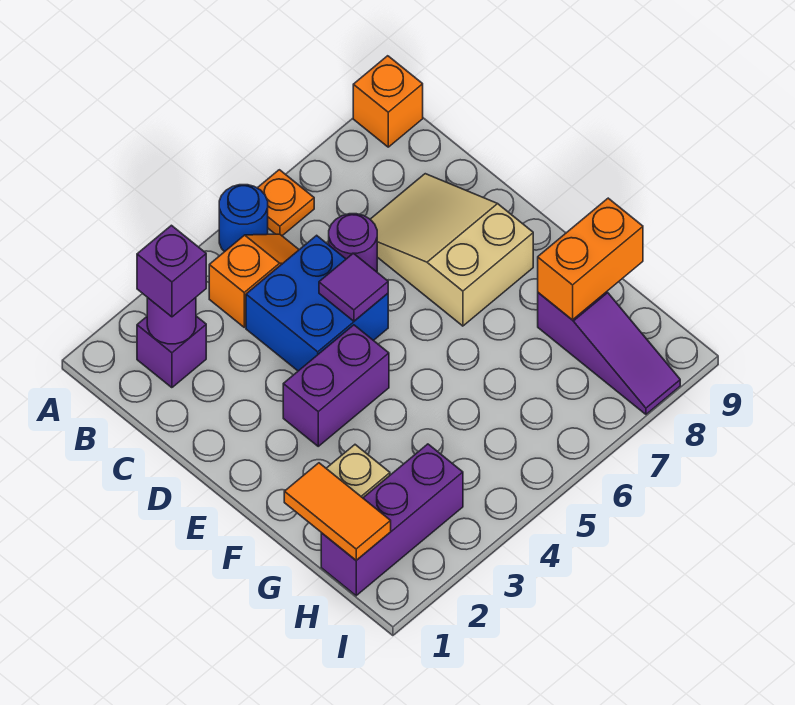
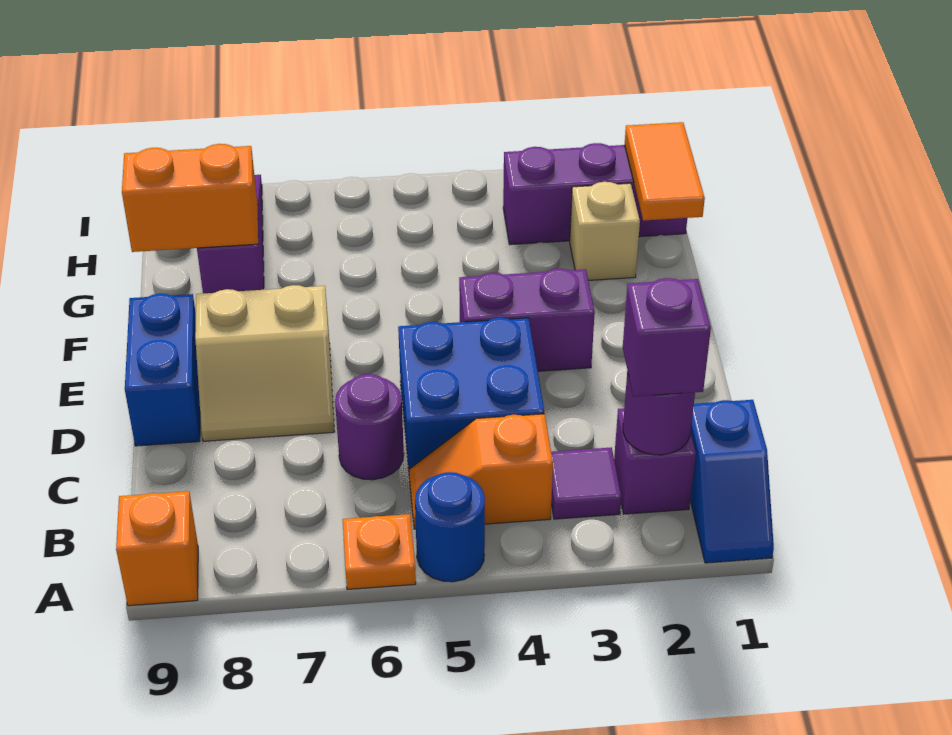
none -> blue 1x2 slope [690,400,774,563]
tan 2x3 slope [370,174,533,326] -> tan 2x2 slope [195,285,335,441]
purple 1x1 tile [319,253,388,321] -> purple 1x1 tile moved to [551,447,621,519]
none -> blue 1x2 brick [125,294,200,446]

